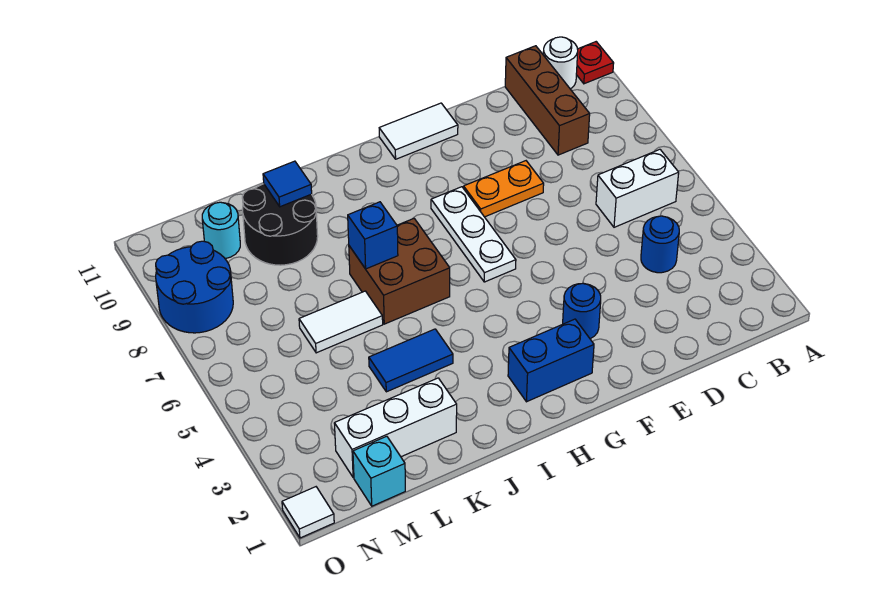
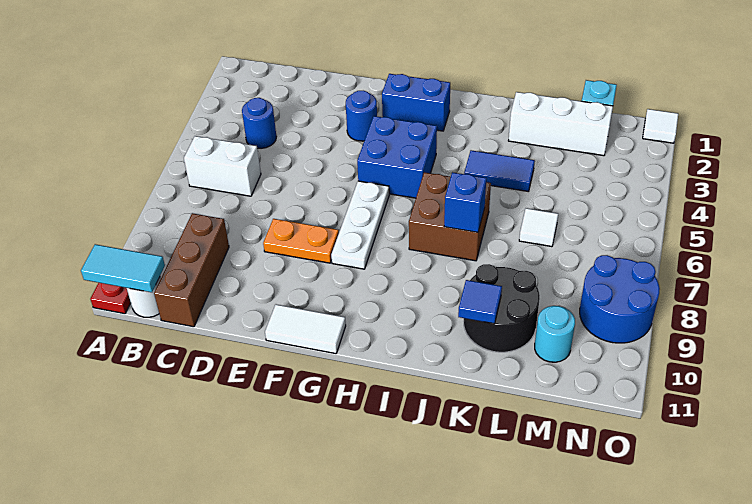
none -> cyan 1x2 tile [81,244,165,292]
none -> blue 2x2 brick [357,116,437,198]
white 1x2 tile [299,291,383,353] -> white 1x1 tile [519,208,558,247]

